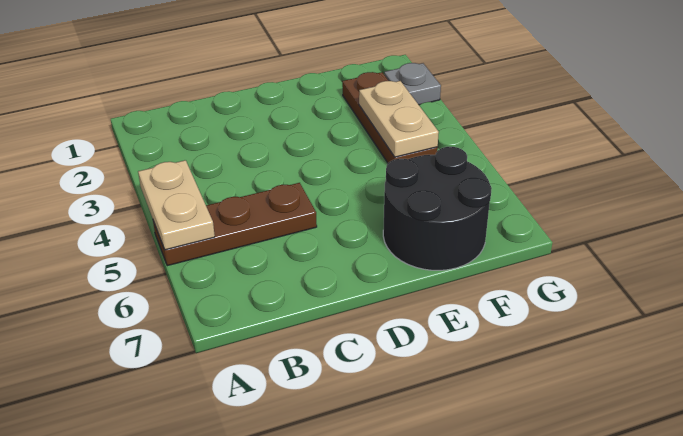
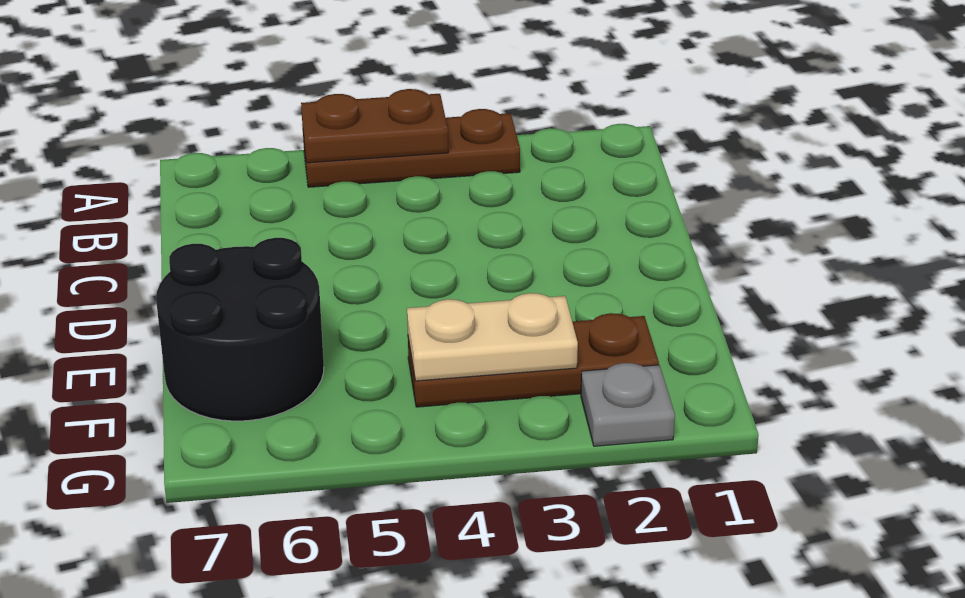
tan 1x2 plate [138,160,215,250] -> brown 1x2 plate [301,89,448,163]
brown 1x3 plate [153,183,317,266] -> brown 1x3 plate turned to [303,109,520,187]

